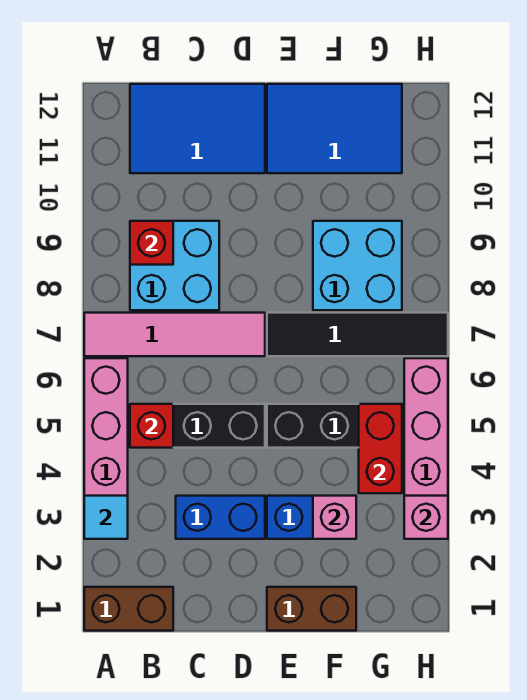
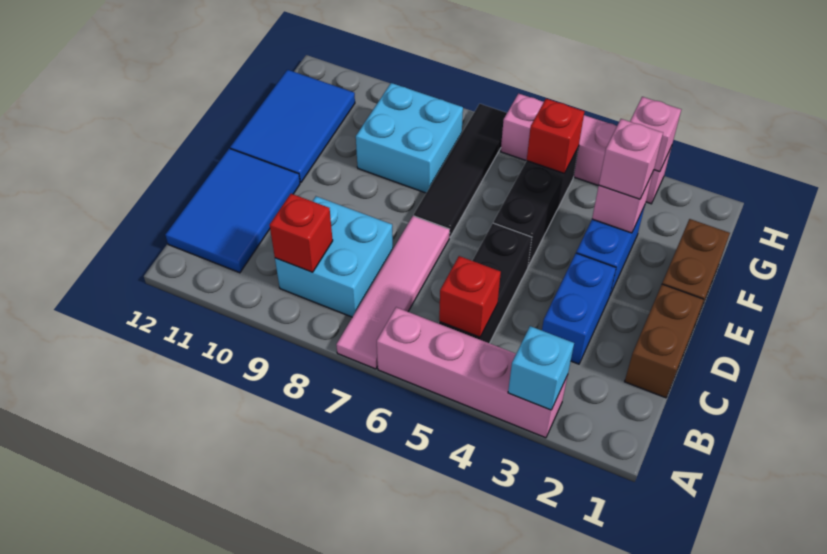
brown 1x2 brick [84,587,173,631] -> brown 1x2 brick moved to [625,284,704,398]
cyan 1x1 tile [84,496,128,539] -> cyan 1x1 brick [508,326,574,410]
none -> pink 1x1 brick [599,119,663,199]
red 1x2 brick [359,404,402,493] -> red 1x1 brick [527,99,584,173]

